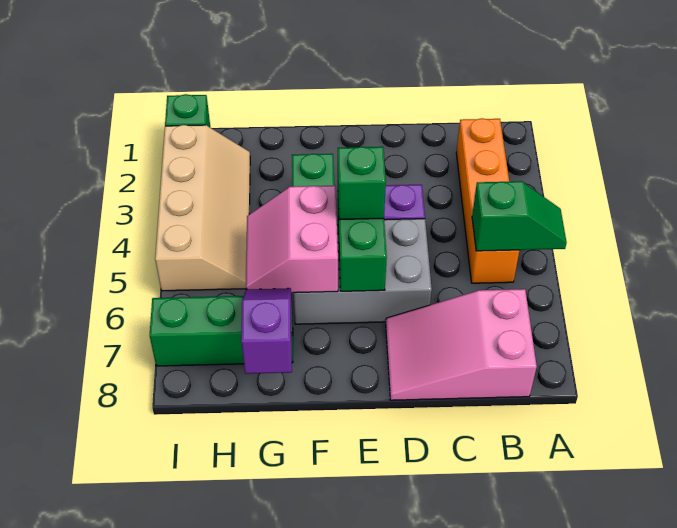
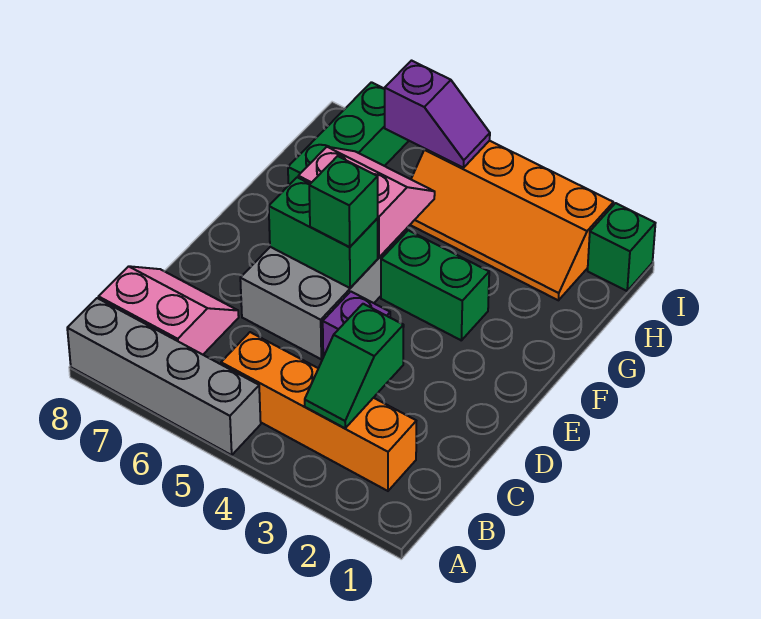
none -> grey 1x4 brick [67,298,261,455]
green 1x2 slope [472,181,567,251] -> green 1x2 slope moved to [305,304,404,428]
pink 2x3 slope [386,289,537,400] -> pink 2x2 slope [99,266,239,355]
purple 1x2 slope [241,288,292,374] -> purple 1x2 slope moved to [385,61,490,168]
tan 2x4 slope [155,125,250,291] -> orange 2x4 slope [410,141,613,300]

